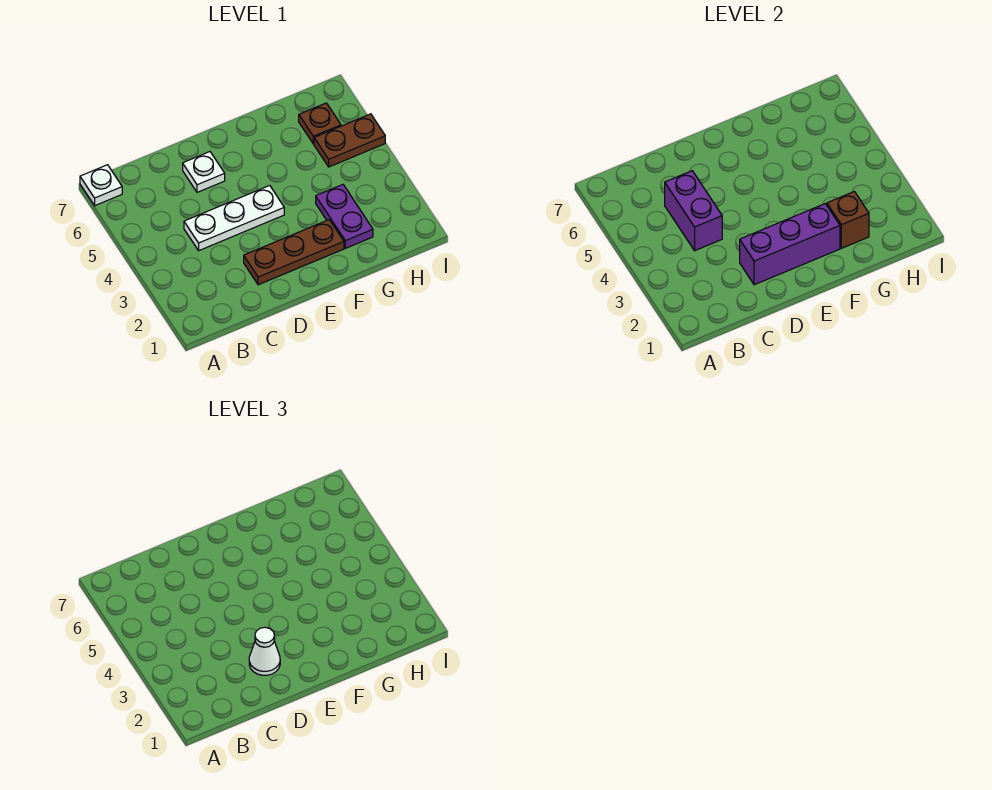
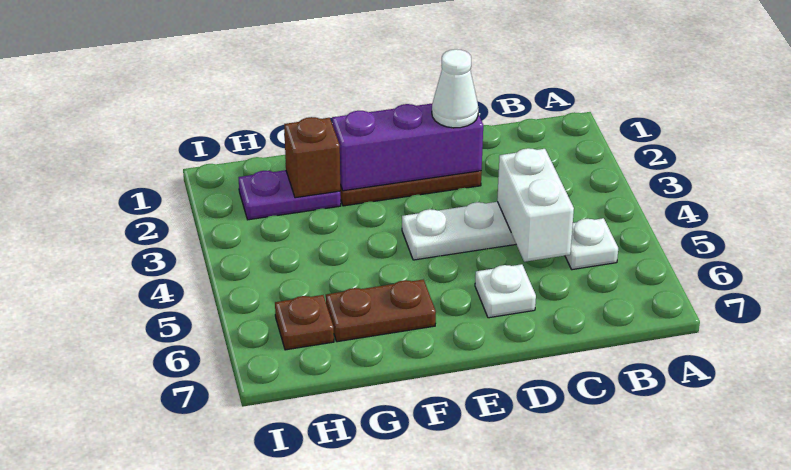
white 1x1 plate [80,165,122,206] -> white 1x1 plate moved to [565,218,618,270]
purple 1x2 brick [665,171,722,251] -> white 1x2 brick [497,148,574,262]
purple 1x2 plate [316,185,373,248] -> purple 1x2 plate turned to [238,170,341,220]
brown 1x2 plate [314,114,385,167] -> brown 1x2 plate moved to [326,279,436,342]

